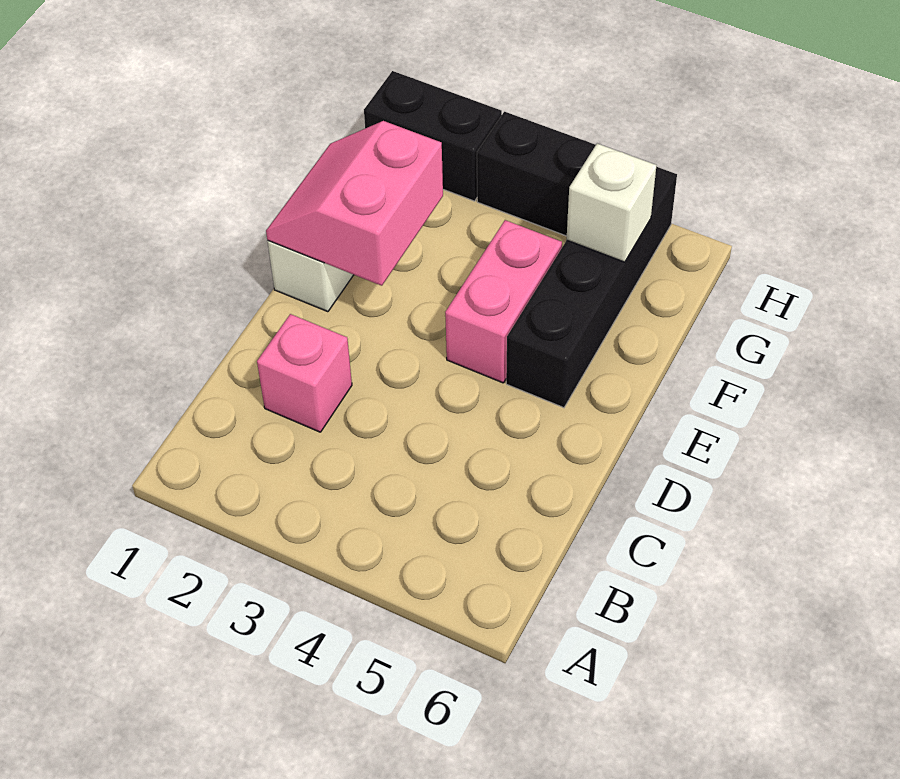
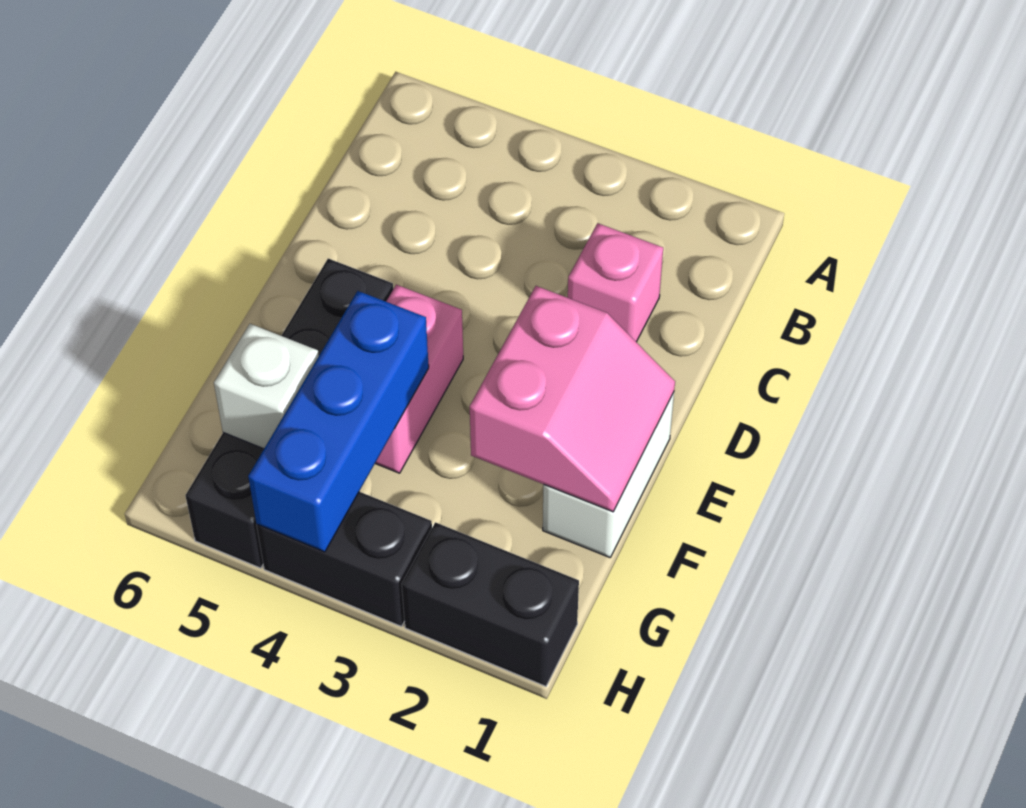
none -> blue 1x3 brick [248,291,429,552]

